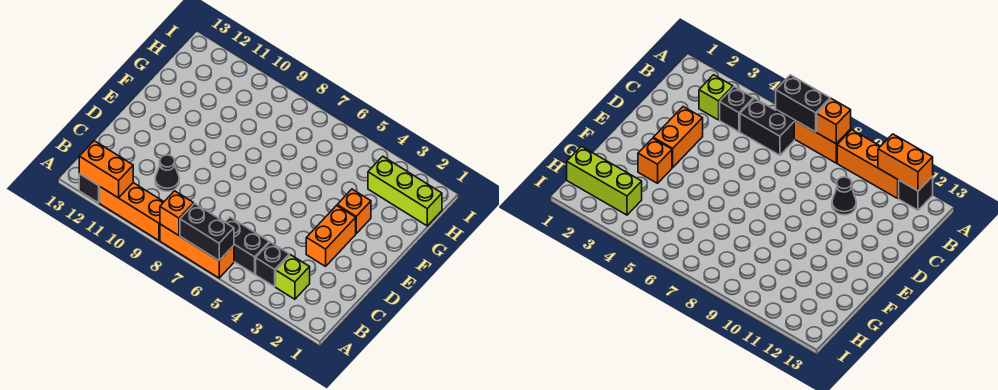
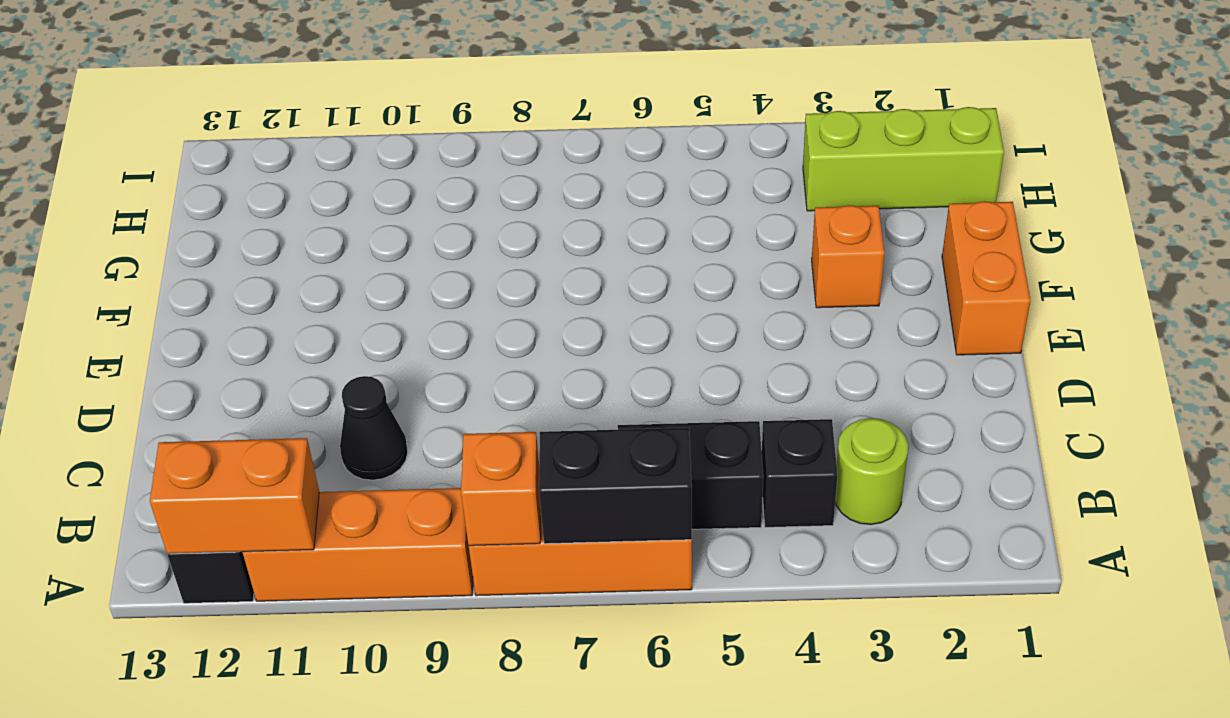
lime 1x1 brick [276,255,310,299] -> lime 1x1 round brick [835,418,908,525]
orange 1x2 brick [306,206,356,266] -> orange 1x2 brick moved to [942,201,1030,355]

